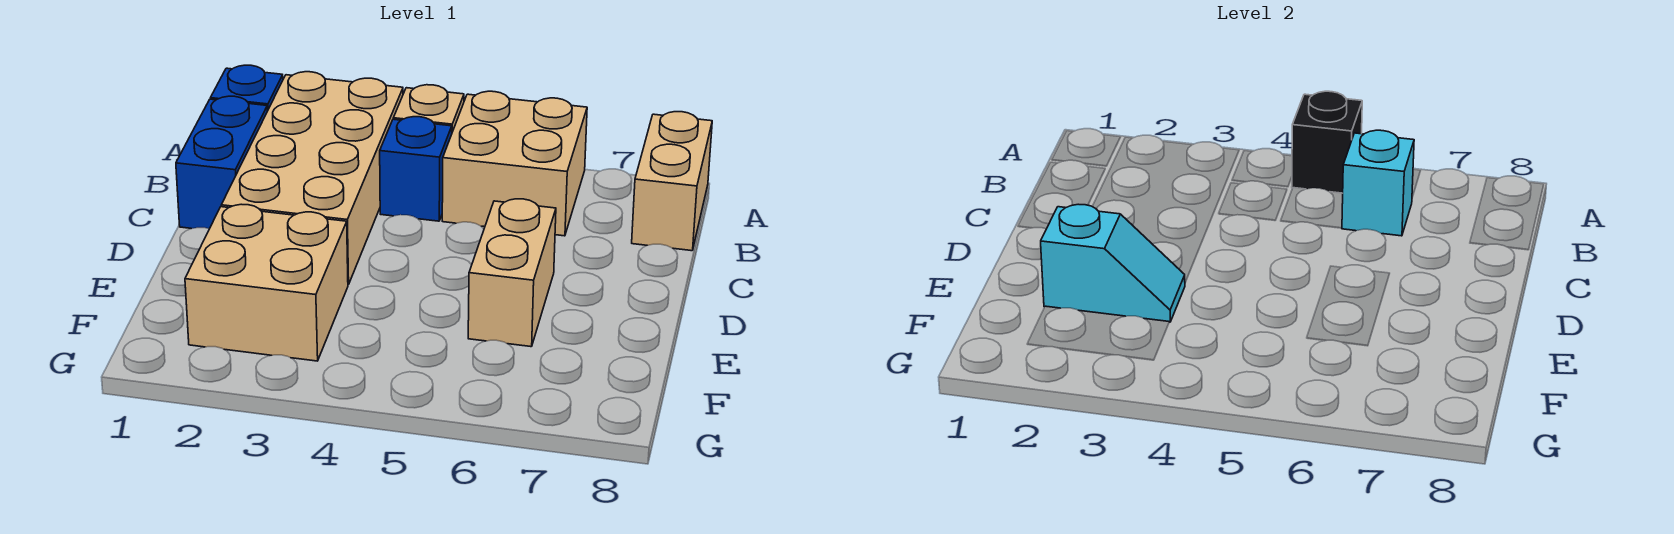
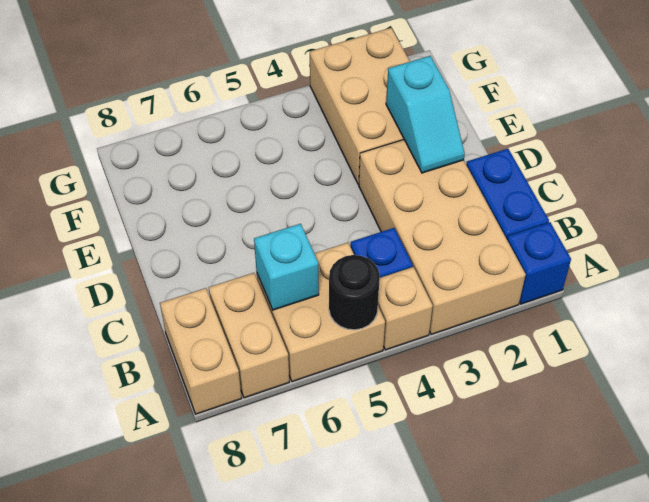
black 1x1 brick [1292,91,1362,193] -> black 1x1 round brick [329,255,380,330]
tan 1x2 brick [468,199,556,347] -> tan 1x2 brick moved to [209,273,289,398]
tan 2x2 brick [185,204,348,361] -> tan 2x3 brick [310,28,410,184]
cyan 1x2 slope [1041,204,1185,322] -> cyan 1x2 slope turned to [386,56,465,173]

